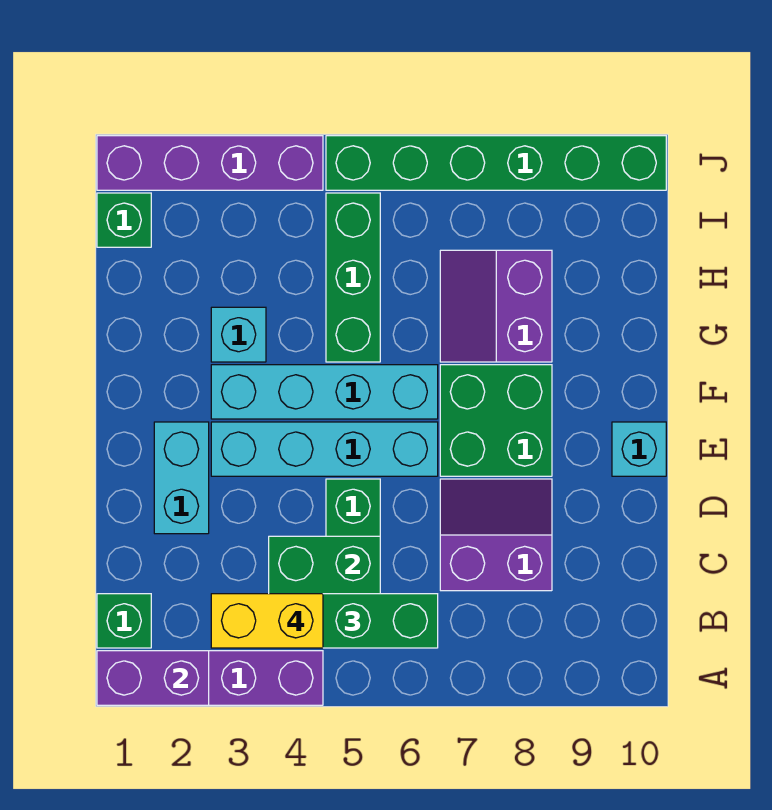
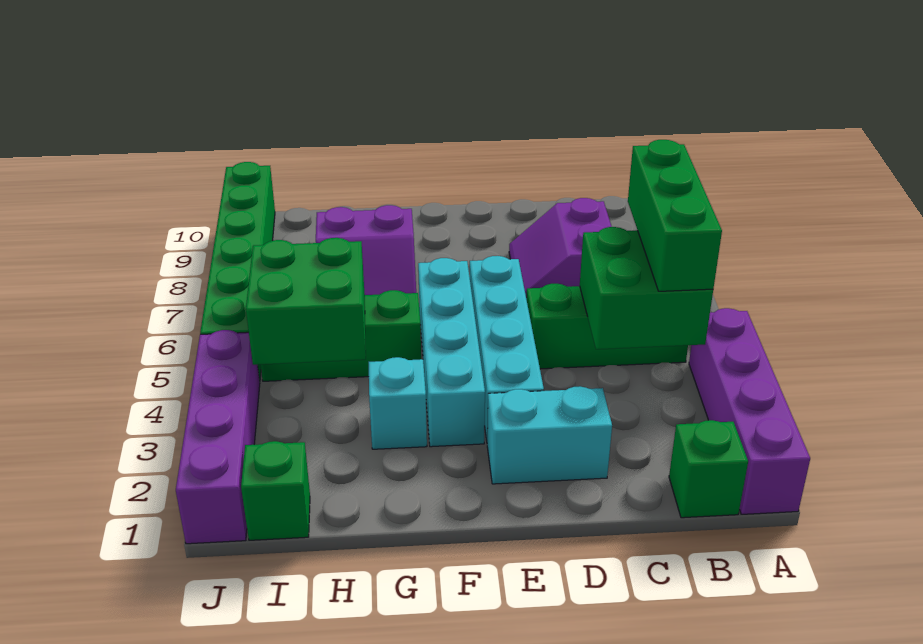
purple 1x2 brick [97,651,209,705] -> none
yellow 1x2 brick [211,594,323,648] -> none
green 2x2 brick [440,365,552,476] -> green 2x2 brick moved to [246,238,366,365]
cyan 1x1 brick [612,422,666,476] -> none

